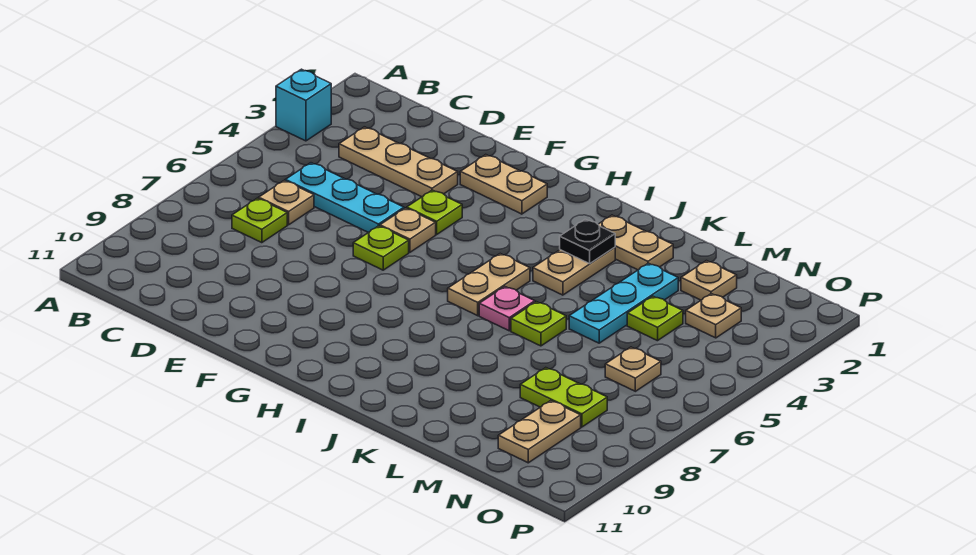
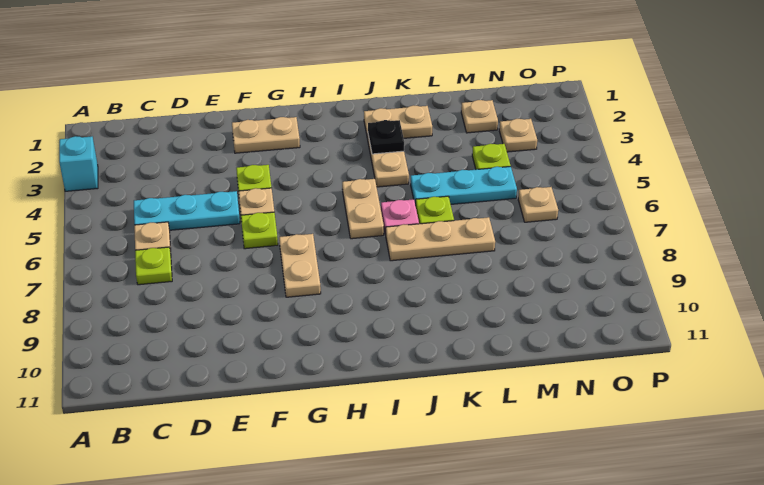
tan 1x3 plate [339,127,458,197] -> tan 1x3 plate moved to [386,217,495,261]
cyan 1x3 plate [569,263,678,343] -> cyan 1x3 plate turned to [411,166,517,206]
lime 1x2 plate [520,368,607,427] -> none
tan 1x2 plate [498,401,581,463] -> tan 1x2 plate moved to [279,234,321,297]

